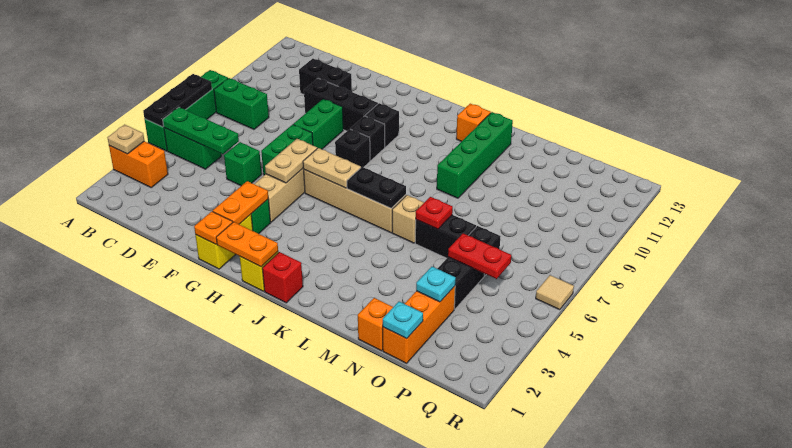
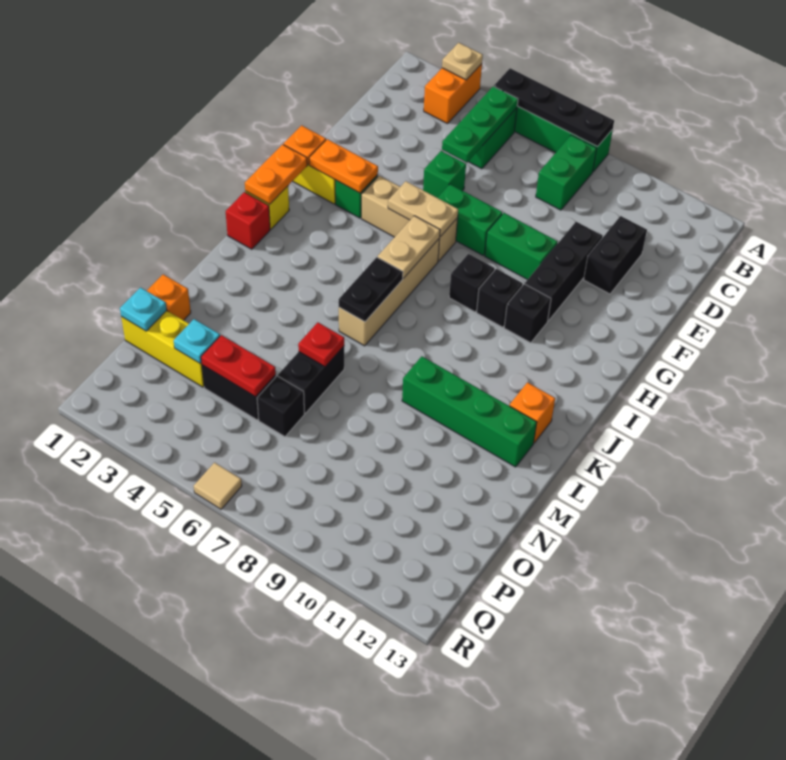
black 1x3 plate [143,74,212,127] -> black 1x4 plate [494,68,614,147]
tan 1x1 brick [392,195,424,243] -> none
orange 1x3 brick [383,286,455,363] -> yellow 1x3 brick [121,311,204,387]
red 1x2 plate [448,233,511,279] -> red 1x2 plate turned to [201,335,276,397]

